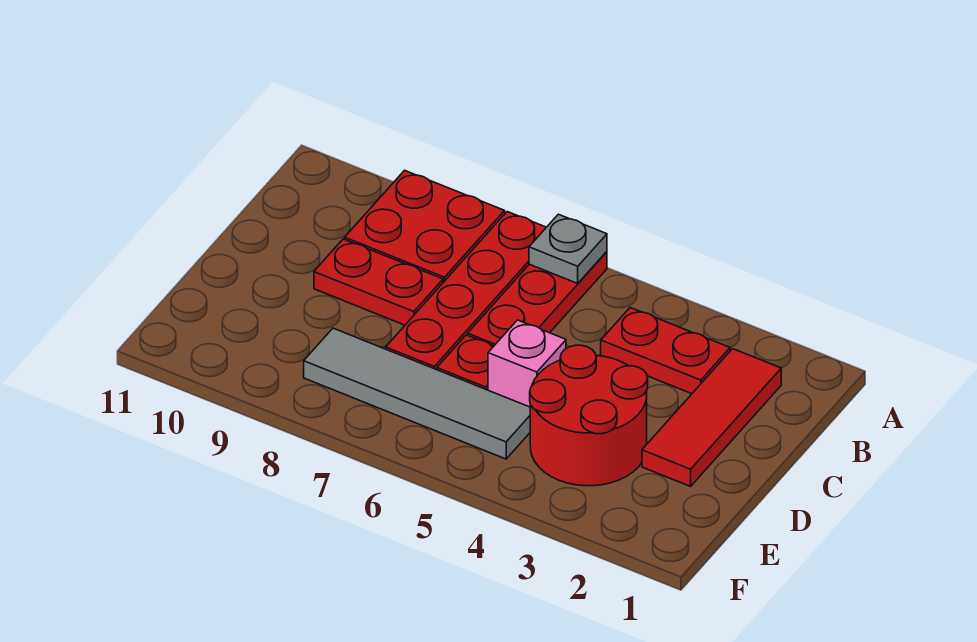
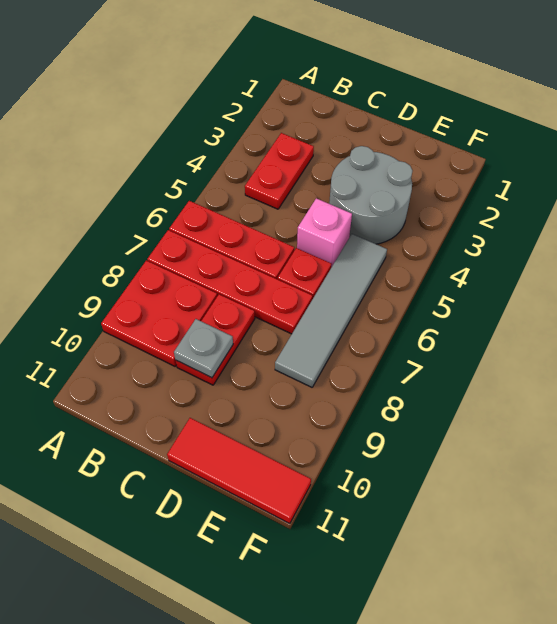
grey 1x1 plate [529,214,607,283] -> grey 1x1 plate moved to [174,319,233,378]
red 1x3 tile [642,349,781,486] -> red 1x3 tile moved to [167,418,311,524]
red 2x2 round brick [530,345,648,486] -> grey 2x2 round brick [329,146,413,244]

